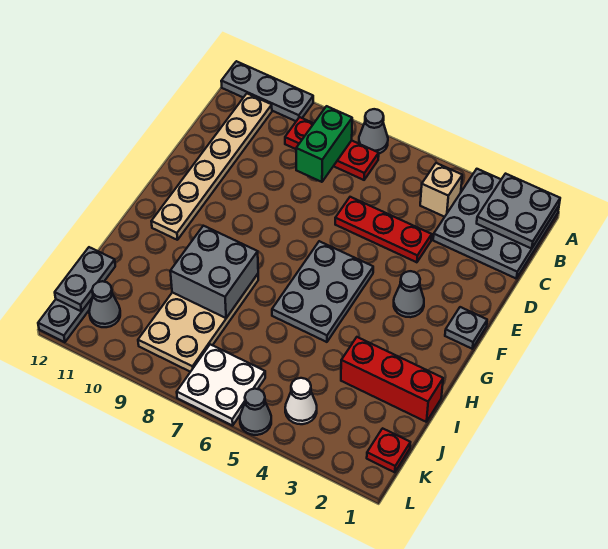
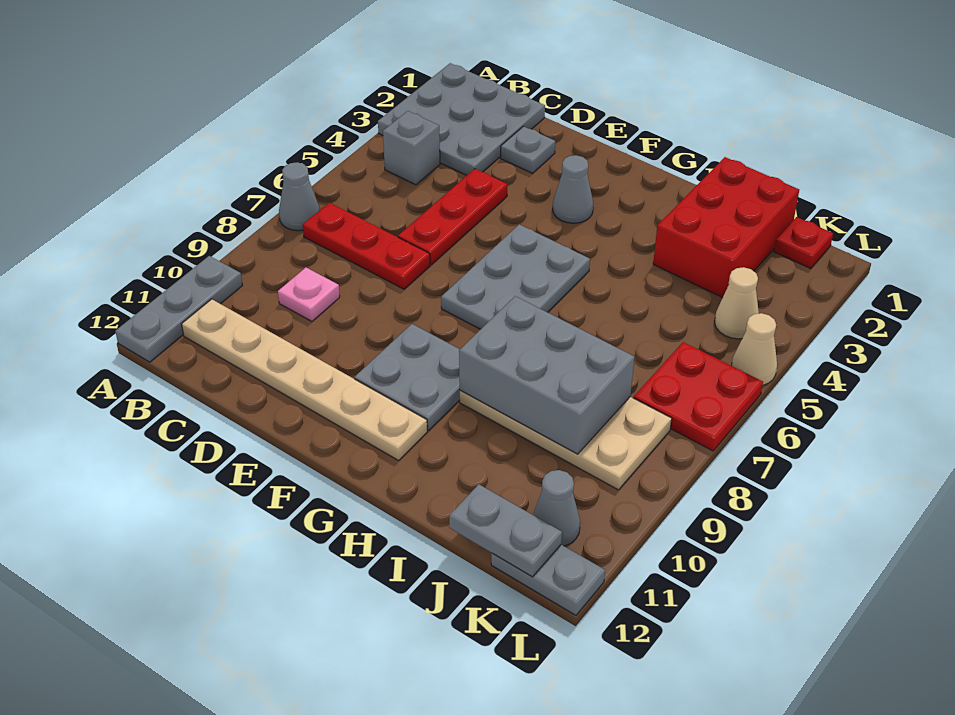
grey 2x2 plate [477,174,560,249] -> grey 2x2 plate moved to [354,324,460,430]
tan 1x1 brick [420,163,462,217] -> grey 1x1 brick [383,111,440,185]
red 1x3 plate [285,117,379,180] -> red 1x3 plate turned to [303,202,430,289]
green 1x2 brick [296,106,352,182] -> none
none -> pink 1x1 plate [278,268,340,321]
grey 1x1 plate [445,307,487,349] -> grey 1x1 plate moved to [500,126,555,173]
grey 2x3 plate [272,241,373,342] -> grey 2x3 plate turned to [441,224,590,329]
grey 2x2 brick [170,226,258,318] -> grey 2x3 brick [459,296,634,454]
red 1x3 brick [341,337,443,422] -> red 2x3 brick [653,157,799,298]
white 1x1 cone [285,378,317,424] -> tan 1x1 cone [715,267,759,339]
white 2x2 plate [177,344,265,426] -> red 2x2 plate [634,342,763,451]
grey 1x1 cone [240,389,271,435] -> tan 1x1 cone [732,313,777,385]

